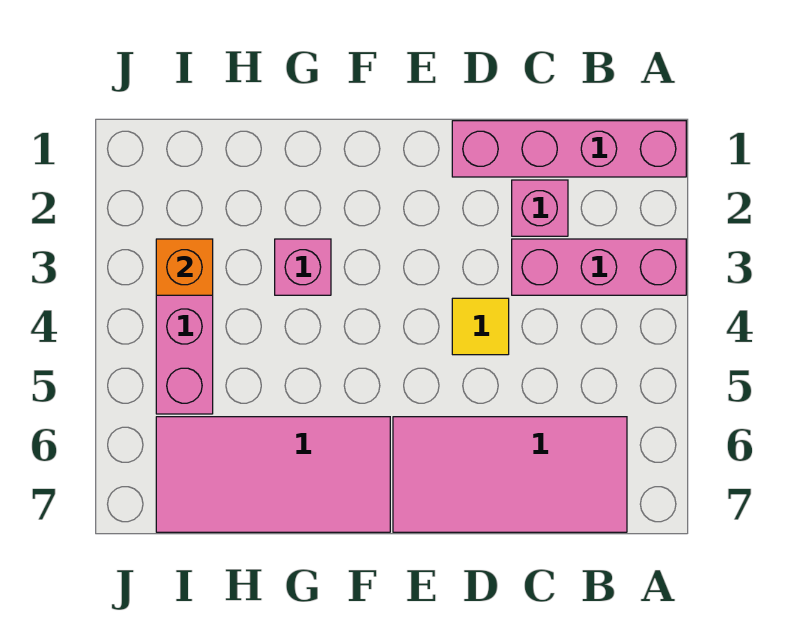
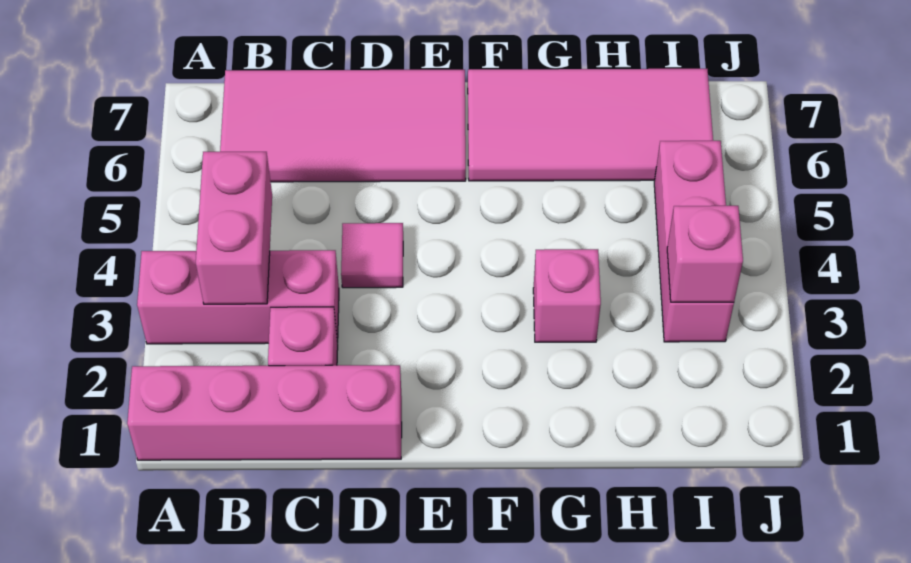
none -> pink 1x2 brick [196,152,272,304]
yellow 1x1 tile [452,298,509,355] -> pink 1x1 tile [341,223,403,288]
orange 1x1 brick [156,239,213,295] -> pink 1x1 brick [667,206,743,302]

